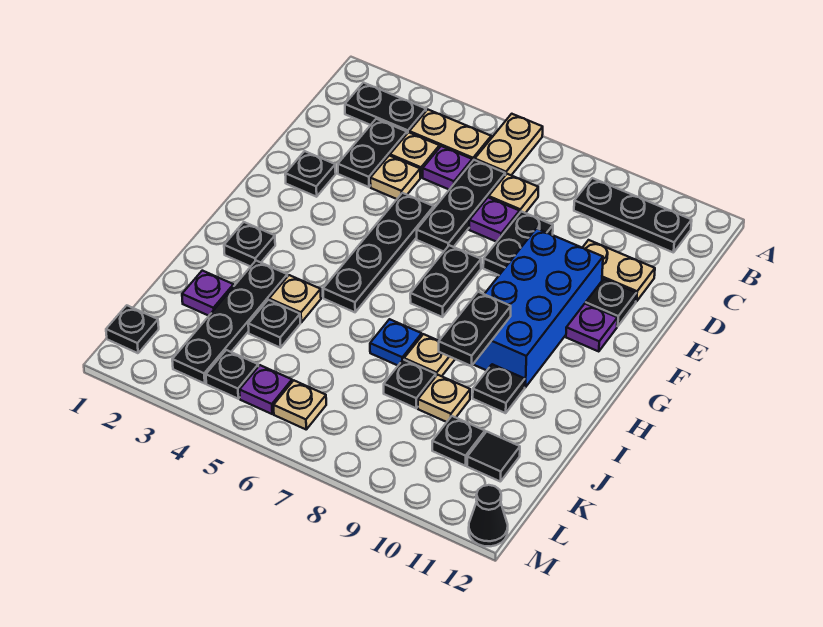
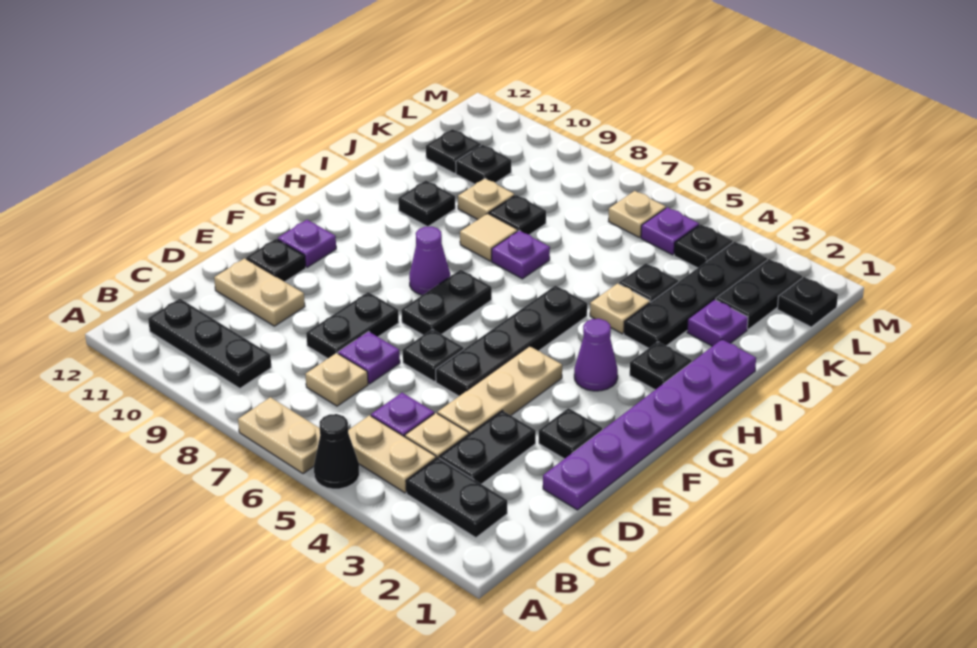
tan 1x2 plate [475,114,543,175] -> tan 1x2 plate turned to [238,397,320,474]
black 1x3 plate [417,160,505,252] -> black 1x1 plate [403,329,464,381]
none -> purple 1x6 plate [543,339,756,510]
tan 1x1 plate [370,156,420,199] -> tan 1x3 plate [437,346,562,434]
blue 2x4 brick [473,228,603,387] -> none
none -> purple 1x1 cone [574,319,618,391]
none -> purple 1x1 cone [409,227,450,295]
black 1x2 plate [439,292,511,366] -> black 1x2 plate moved to [716,259,802,329]
blue 1x1 plate [370,319,422,365] -> purple 1x1 plate [492,231,550,279]
tan 1x1 plate [404,334,455,376] -> tan 1x1 tile [460,213,518,261]
black 1x1 tile [467,432,520,482] -> black 1x1 plate [426,129,481,173]
black 1x1 cone [469,485,508,546] -> black 1x1 cone moved to [314,414,359,489]

